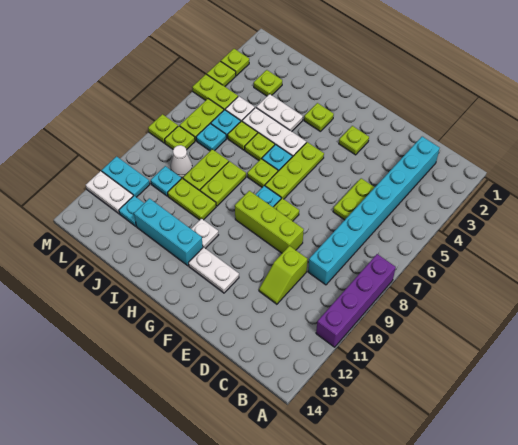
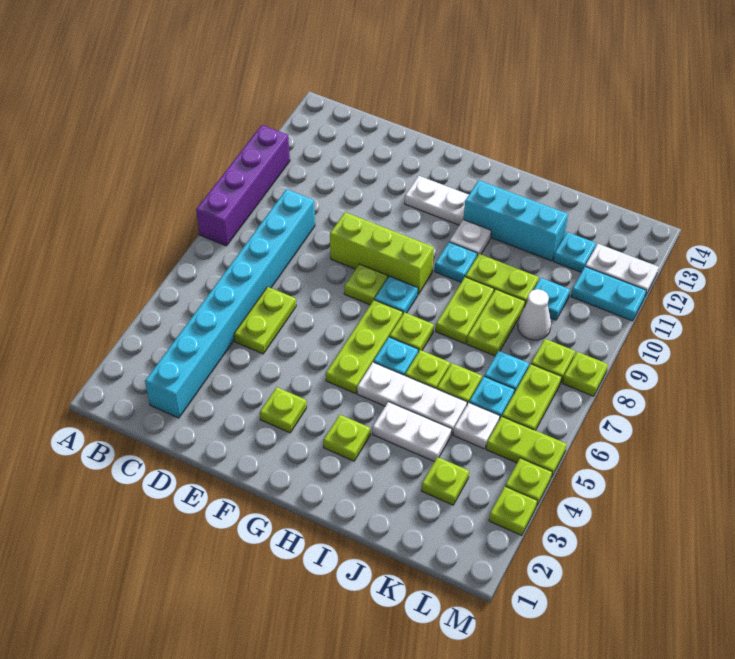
lime 1x2 slope [259,246,307,304] -> none
none -> cyan 1x1 plate [435,242,477,282]

